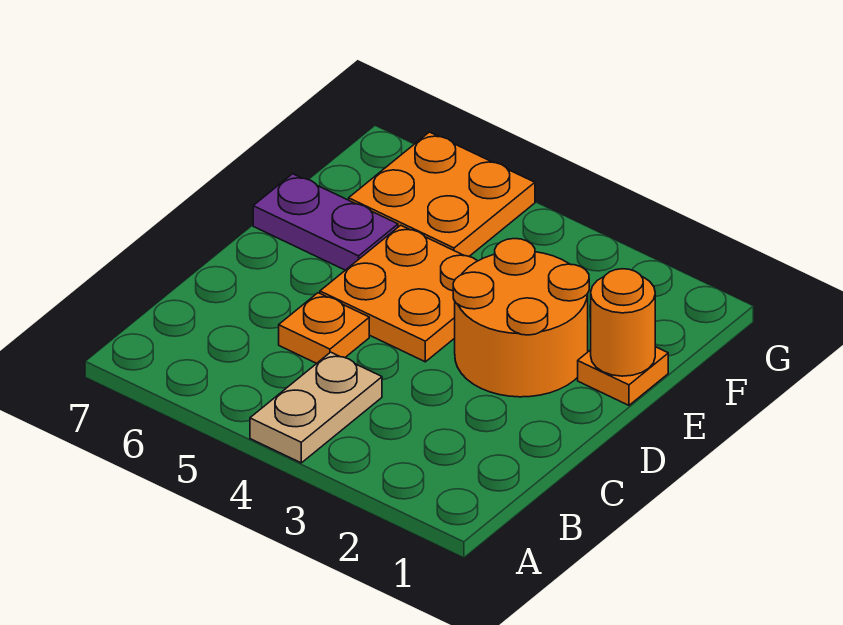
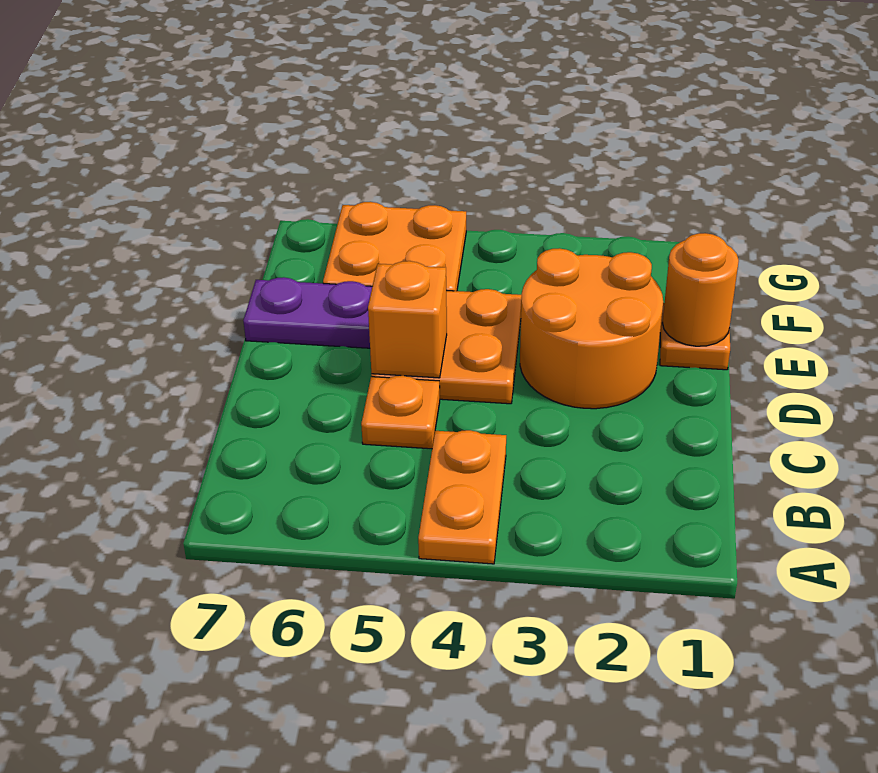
tan 1x2 plate [250,352,382,463] -> orange 1x2 plate [418,430,506,564]
none -> orange 1x1 brick [368,261,447,378]

